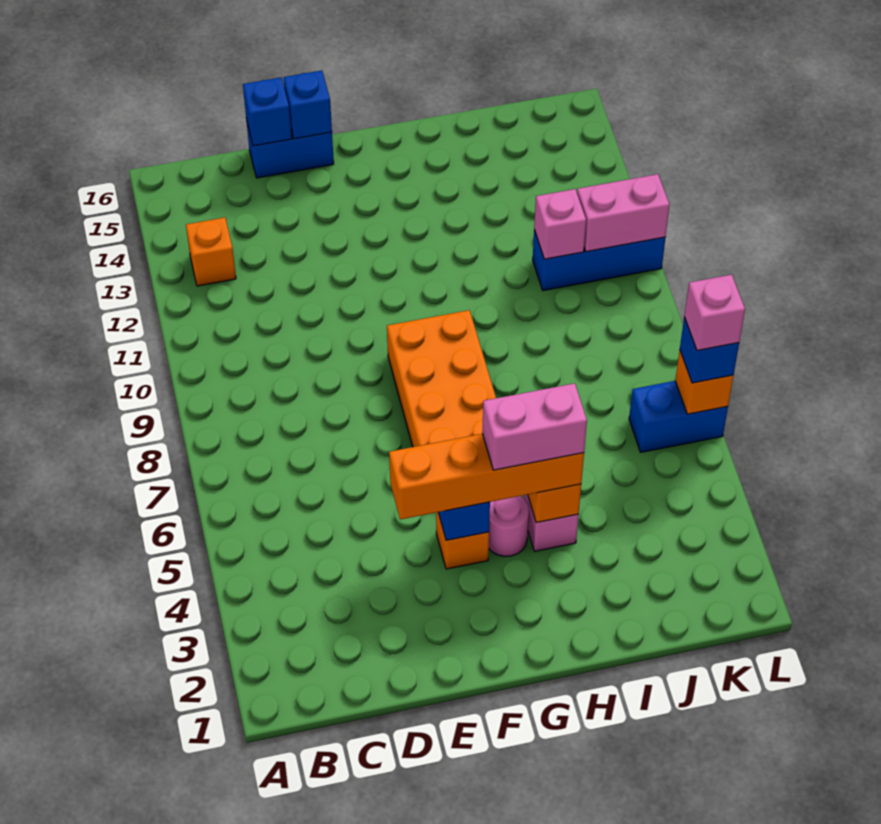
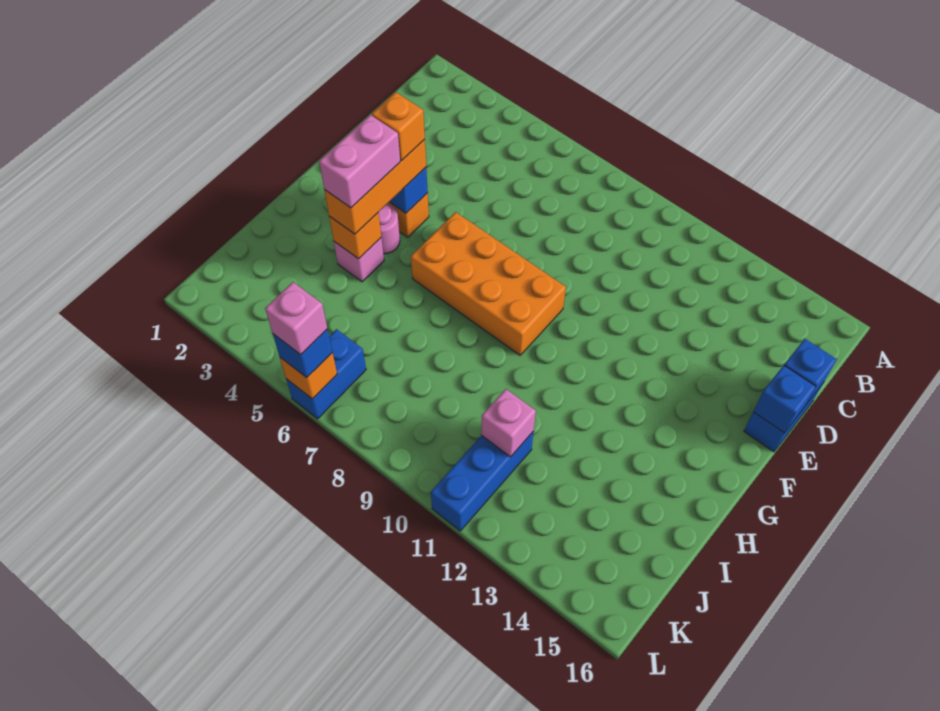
orange 1x1 brick [186,217,236,286] -> orange 1x1 brick moved to [372,92,425,160]
orange 1x4 brick [389,434,584,519] -> orange 1x3 brick [324,139,426,234]
pink 1x2 brick [577,174,670,252] -> none

